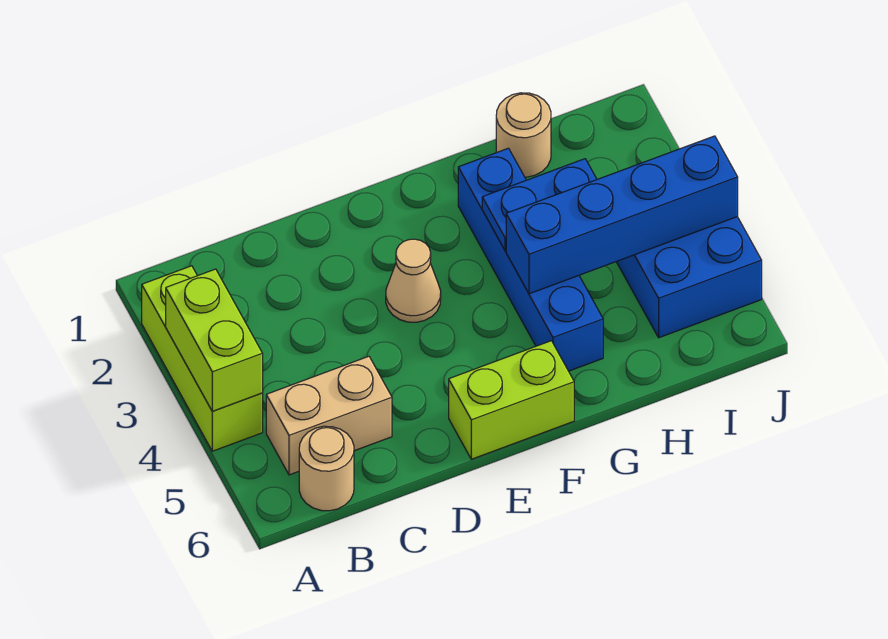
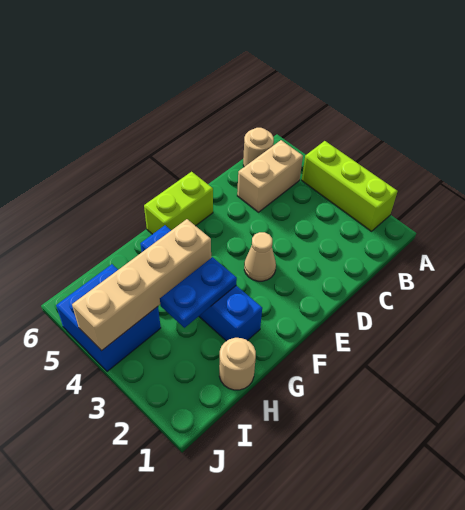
lime 1x2 brick [166,269,263,411] -> none
blue 1x4 brick [506,136,738,294] -> tan 1x4 brick [72,219,211,351]

